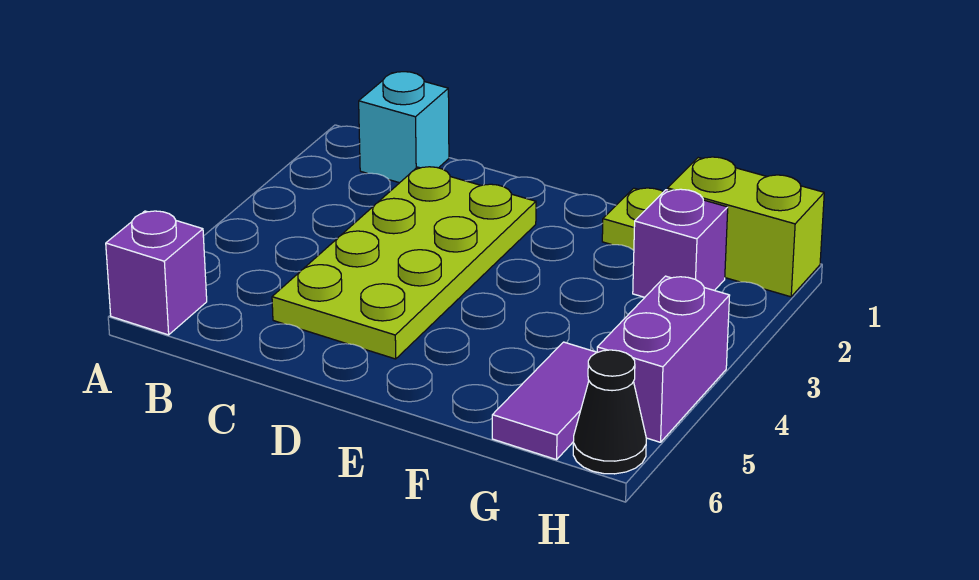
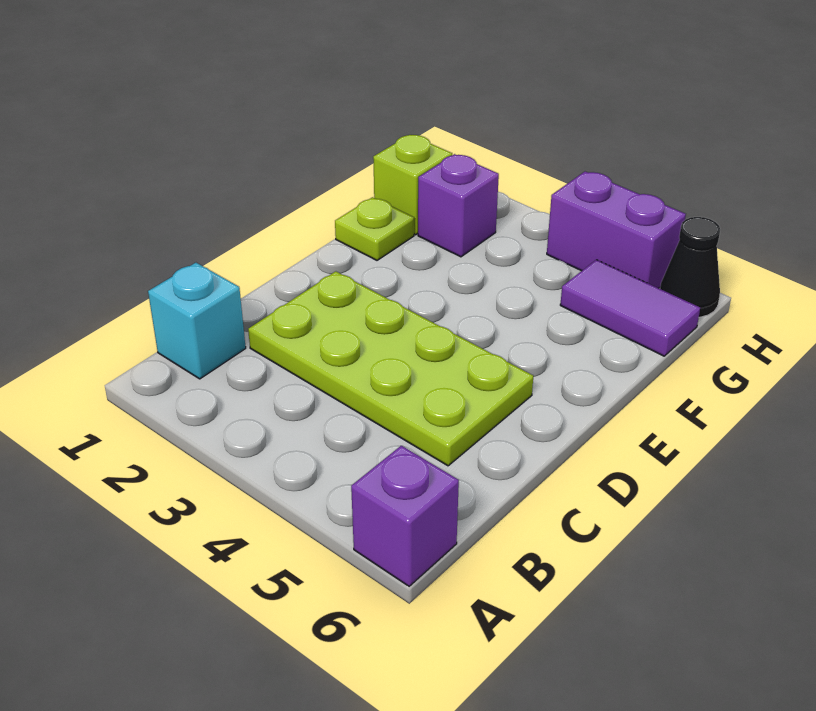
lime 1x2 brick [668,157,824,297] -> lime 1x1 brick [373,135,452,235]

